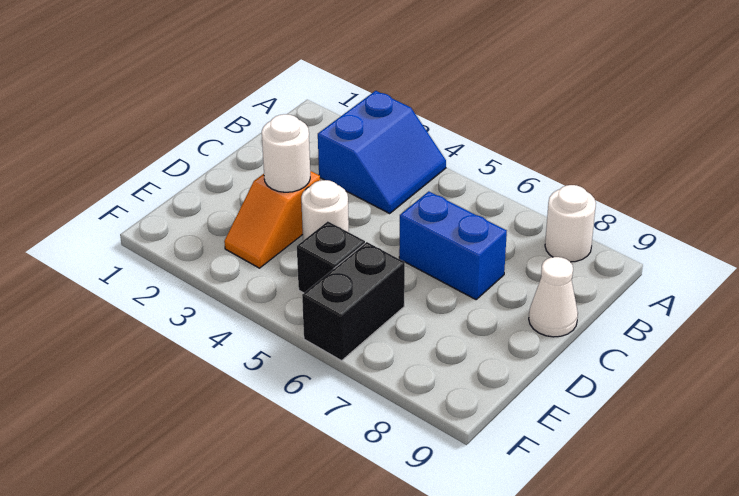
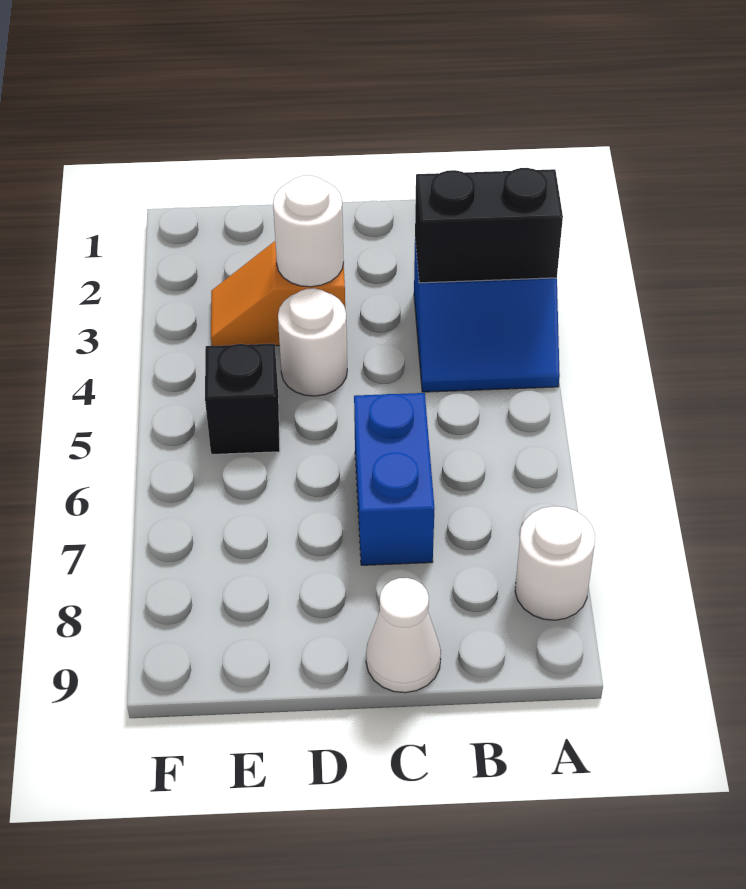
black 1x2 brick [302,242,405,361] -> black 1x2 brick moved to [415,168,563,283]

